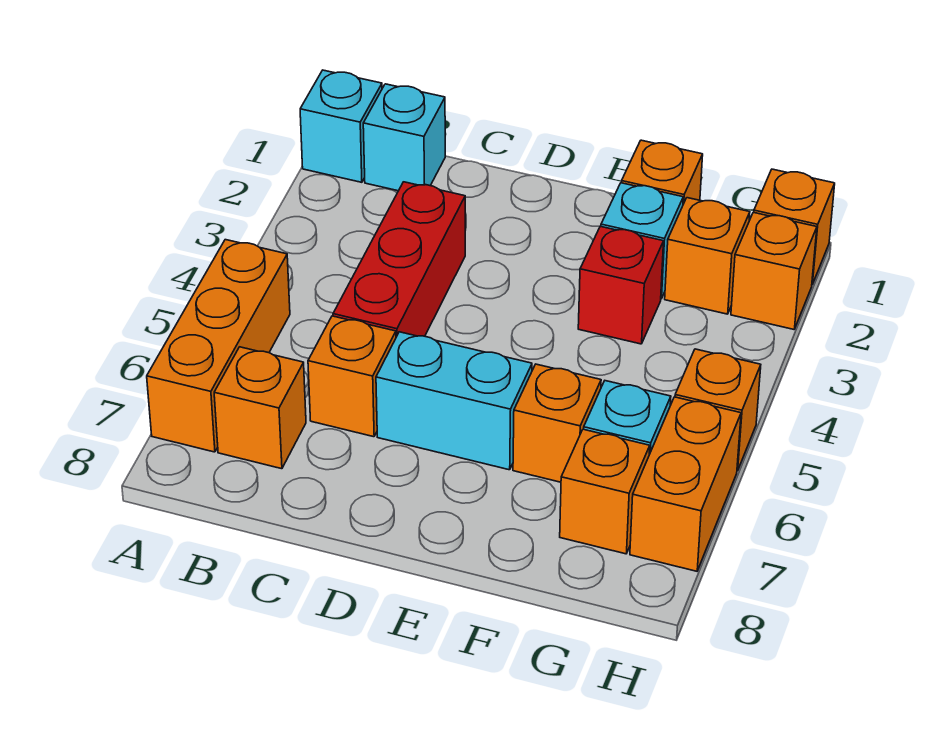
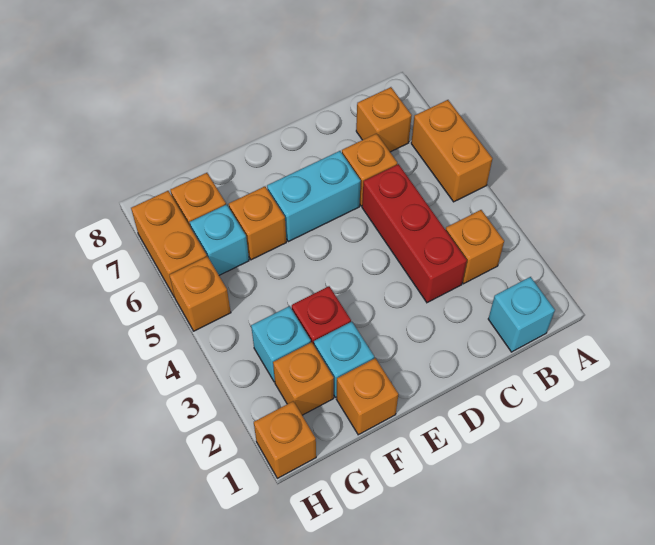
cyan 1x1 brick [300,70,382,182] -> cyan 1x1 brick moved to [251,306,311,382]
orange 1x3 brick [147,240,290,452] -> orange 1x2 brick [411,100,492,202]
orange 1x1 brick [731,212,817,329] -> orange 1x1 brick moved to [446,210,504,284]

